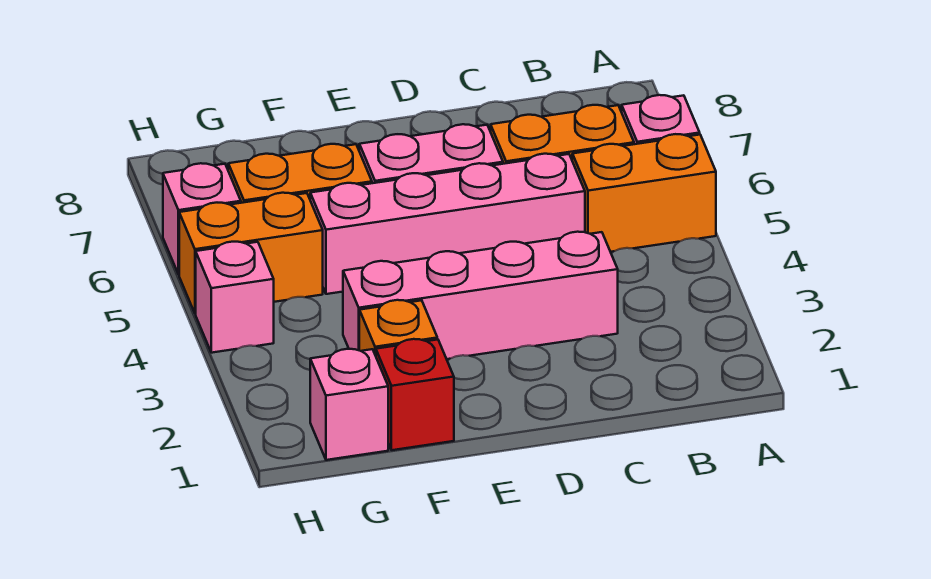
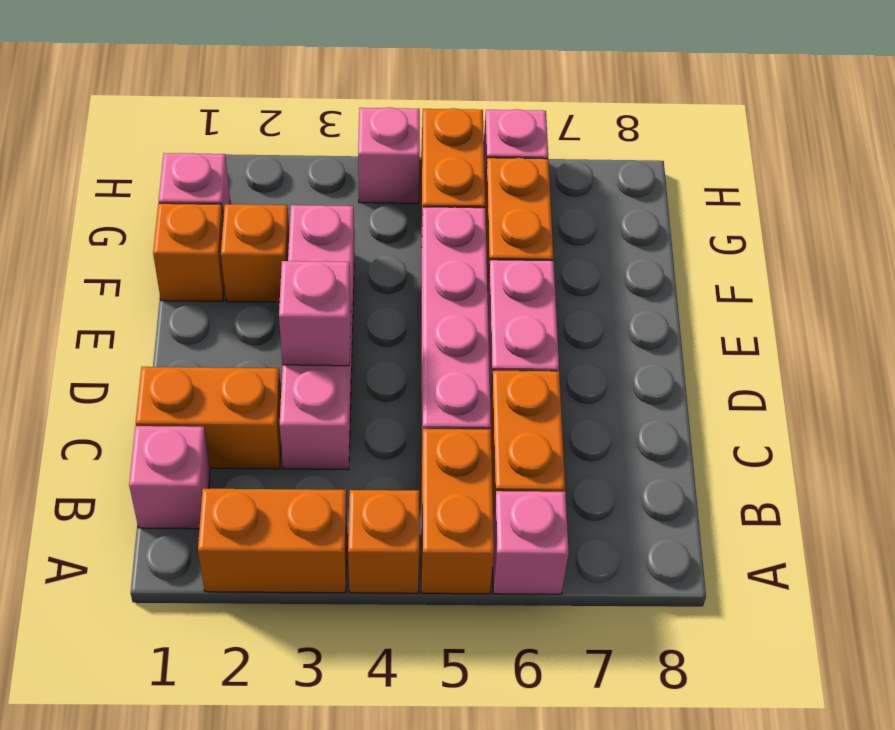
none -> orange 1x2 brick [198,489,347,593]
none -> orange 1x1 brick [348,490,419,593]
none -> pink 1x1 brick [129,426,210,529]
none -> orange 1x2 brick [136,367,281,469]
none -> pink 1x1 brick [279,261,351,366]
red 1x1 brick [376,339,454,450] -> orange 1x1 brick [153,203,224,301]

